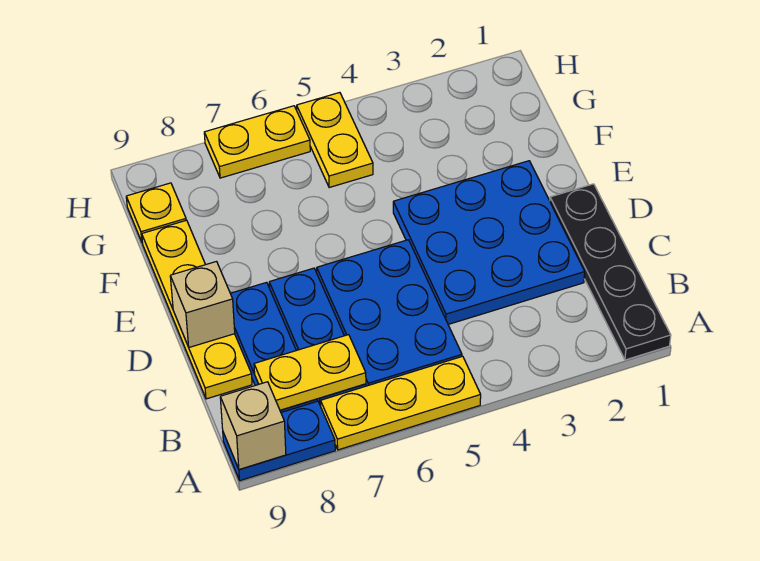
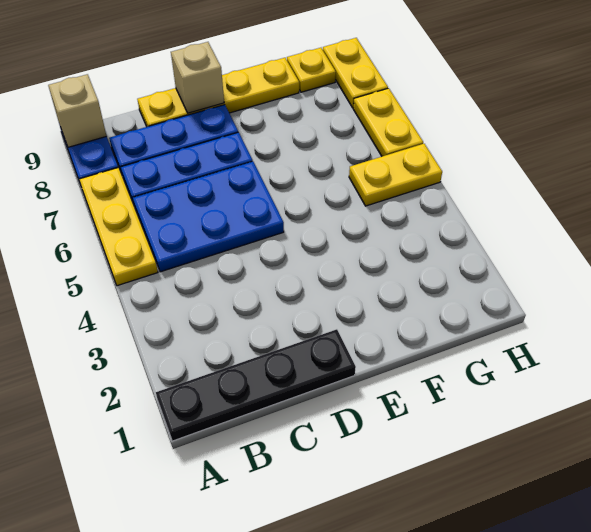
yellow 1x2 plate [254,335,366,410] -> yellow 1x2 plate moved to [323,38,388,108]
blue 3x3 plate [393,161,585,324] -> none

